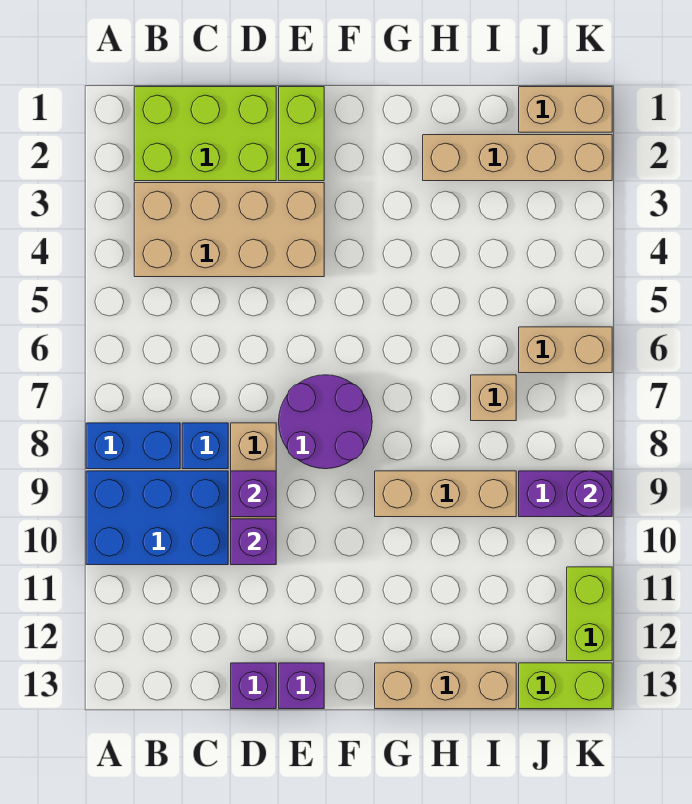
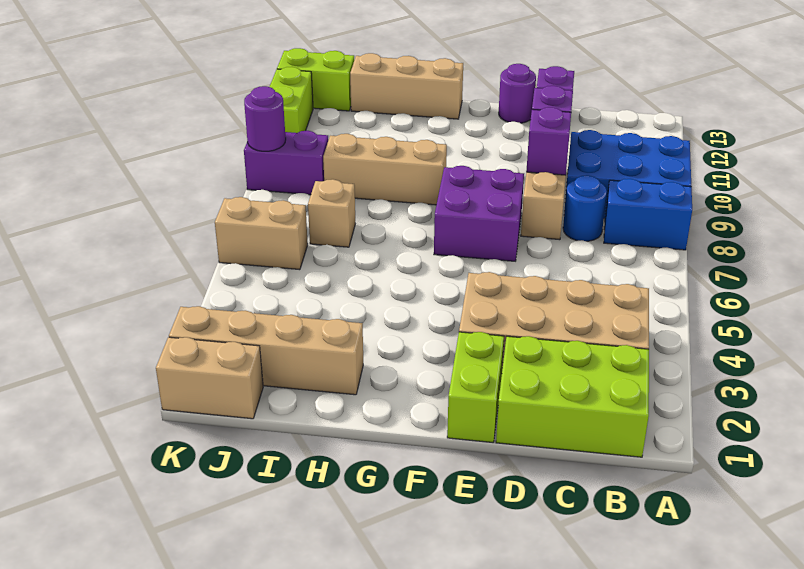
blue 1x1 brick [182,423,228,469] -> blue 1x1 round brick [563,175,607,241]
purple 2x2 round brick [279,375,372,469] -> purple 2x2 brick [434,166,524,261]
purple 1x1 brick [279,663,324,709] -> purple 1x1 round brick [499,64,536,123]

